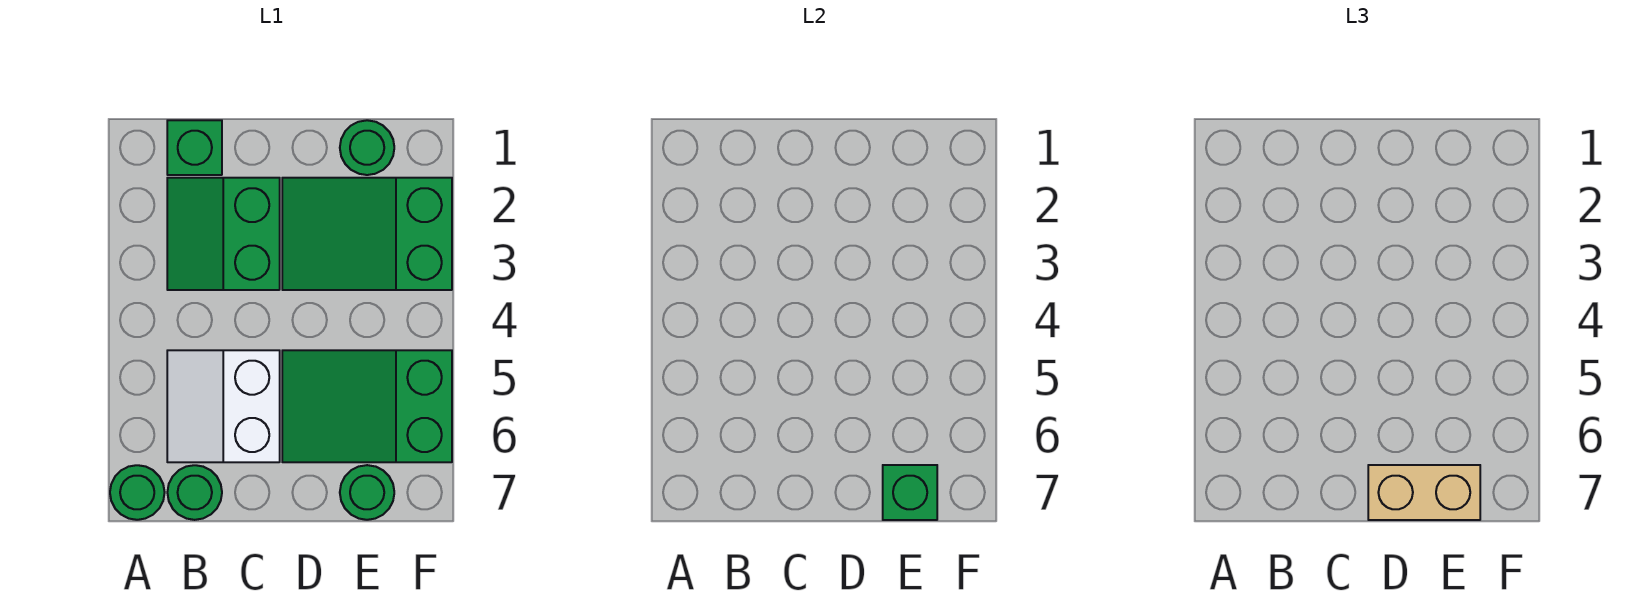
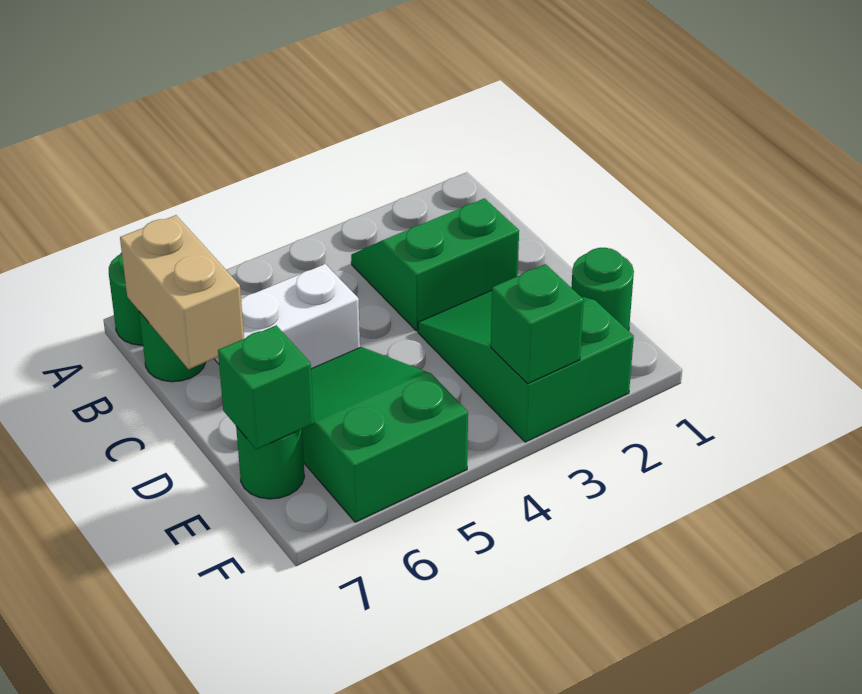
green 1x1 brick [167,120,222,175] -> green 1x1 brick moved to [491,264,584,384]
tan 1x2 brick [1368,465,1480,520] -> tan 1x2 brick moved to [120,215,244,369]

